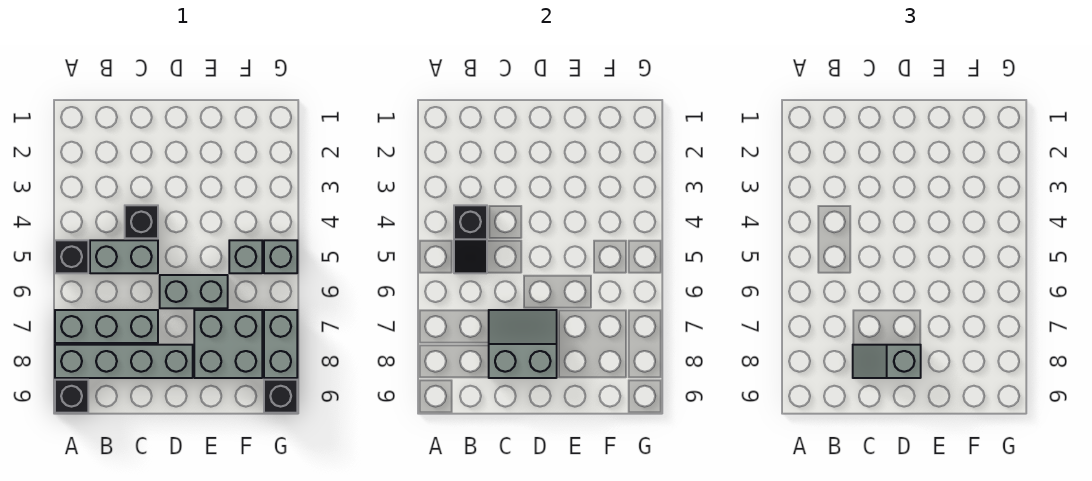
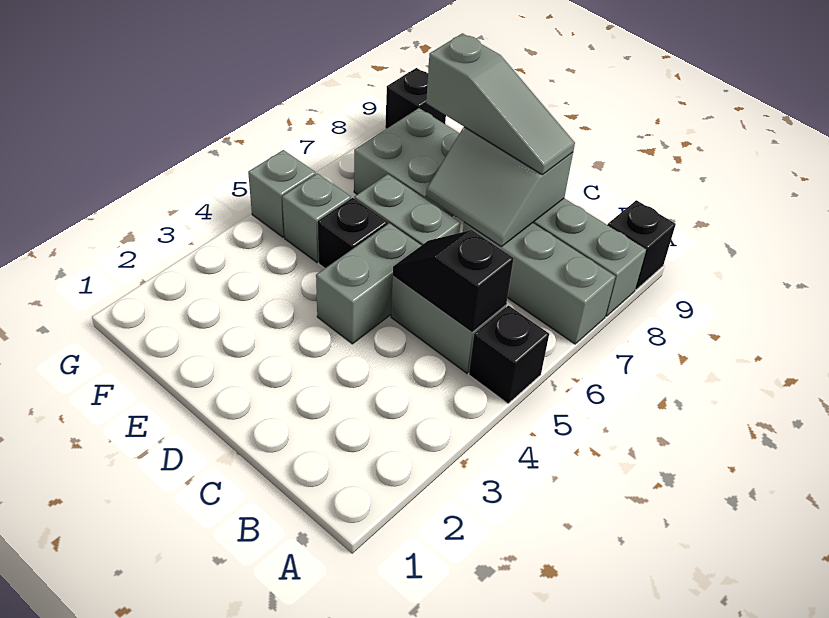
black 1x2 slope [454,205,487,273] -> black 1x2 slope turned to [393,230,514,331]
black 1x1 brick [125,205,158,238] -> black 1x1 brick moved to [318,198,388,268]
grey 1x2 slope [853,345,921,378] -> grey 1x3 slope [426,33,575,175]
grey 1x2 brick [264,310,297,378] -> grey 1x2 brick moved to [316,223,421,344]

